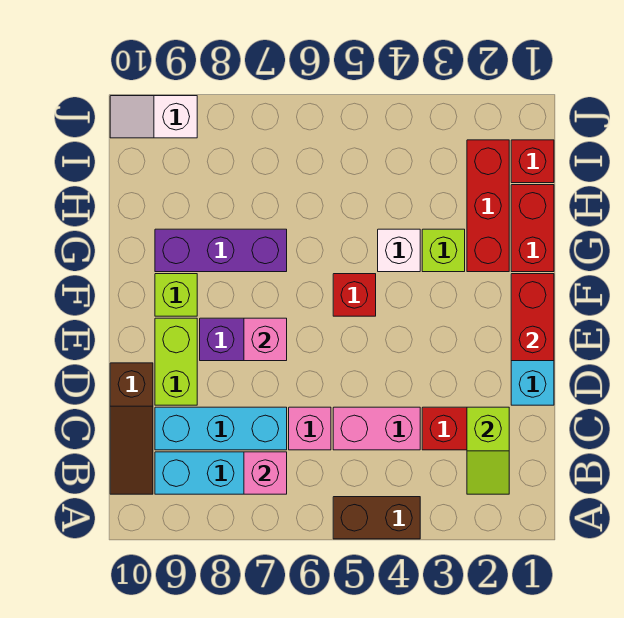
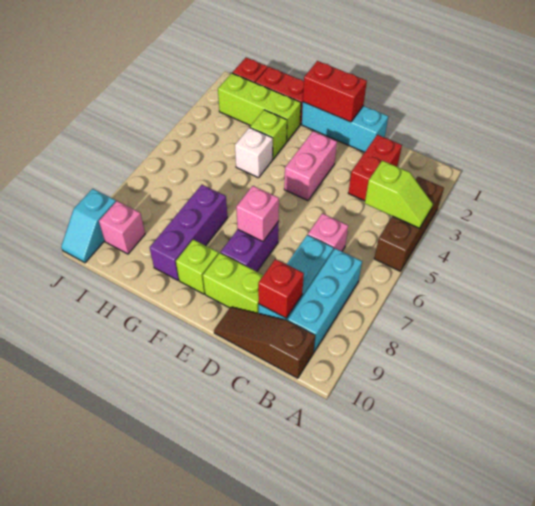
brown 1x2 brick [333,497,420,539] -> brown 1x3 brick [374,177,444,271]
lime 1x2 slope [467,407,509,494] -> lime 1x2 slope moved to [365,160,433,228]
pink 1x1 brick [244,452,287,494] -> pink 1x1 brick moved to [99,201,145,254]
brown 1x3 slope [110,363,153,494] -> brown 1x3 slope turned to [214,307,315,378]
pink 1x2 brick [333,407,420,450] -> pink 1x2 brick moved to [284,131,337,201]
red 1x1 brick [333,274,376,316] -> red 1x1 brick moved to [258,259,304,318]
red 1x3 brick [467,140,509,272] -> lime 1x3 brick [218,73,301,142]
white 1x2 slope [110,96,197,138] -> cyan 1x2 slope [61,189,116,263]

